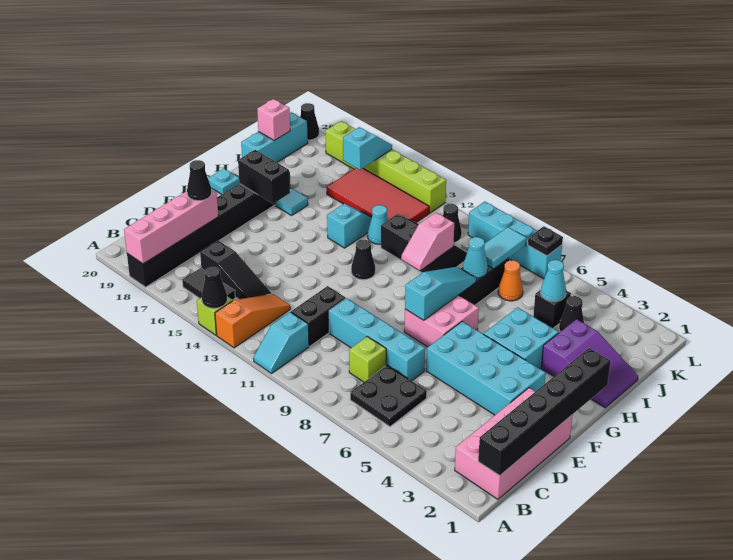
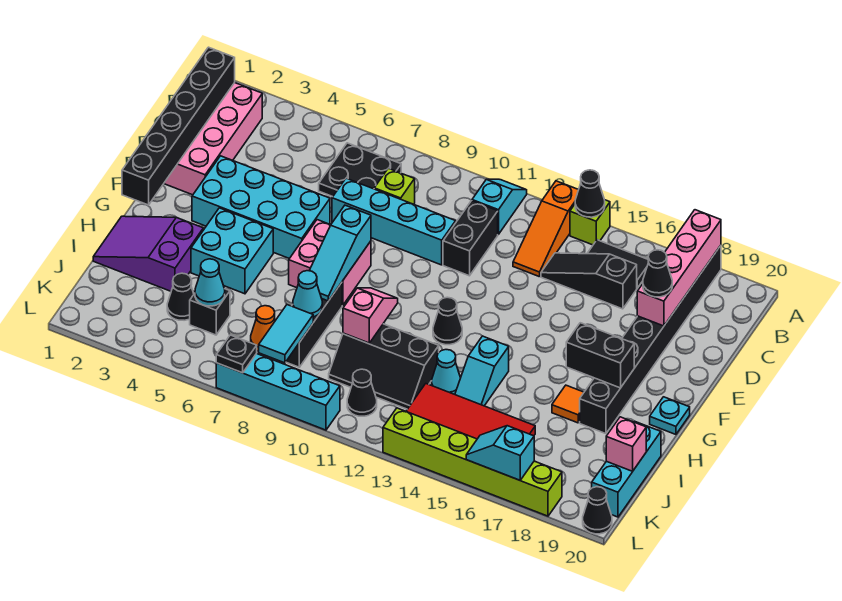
cyan 1x1 tile [275,188,308,216] -> orange 1x1 tile [552,385,584,423]
cyan 1x2 slope [343,127,392,170] -> cyan 1x2 slope turned to [466,426,534,480]

